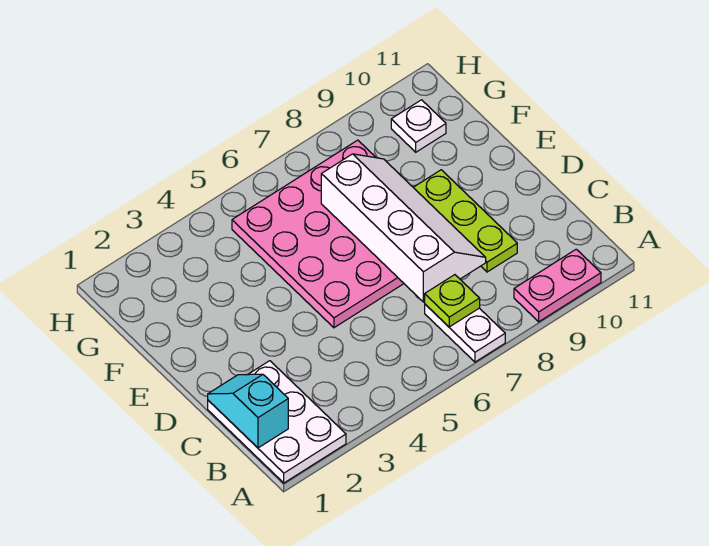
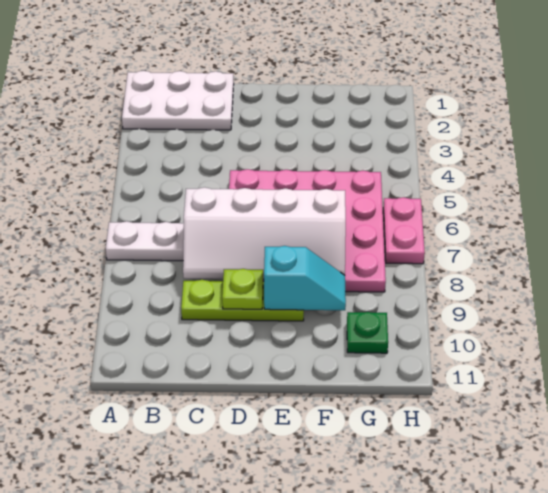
pink 1x2 plate [514,249,601,322] -> pink 1x2 plate moved to [383,197,425,264]
cyan 1x2 slope [208,374,288,448] -> cyan 1x2 slope moved to [264,246,346,310]
lime 1x1 plate [425,275,480,327] -> lime 1x1 plate moved to [222,269,263,309]
white 1x1 plate [391,100,446,152] -> green 1x1 plate [347,312,388,353]

